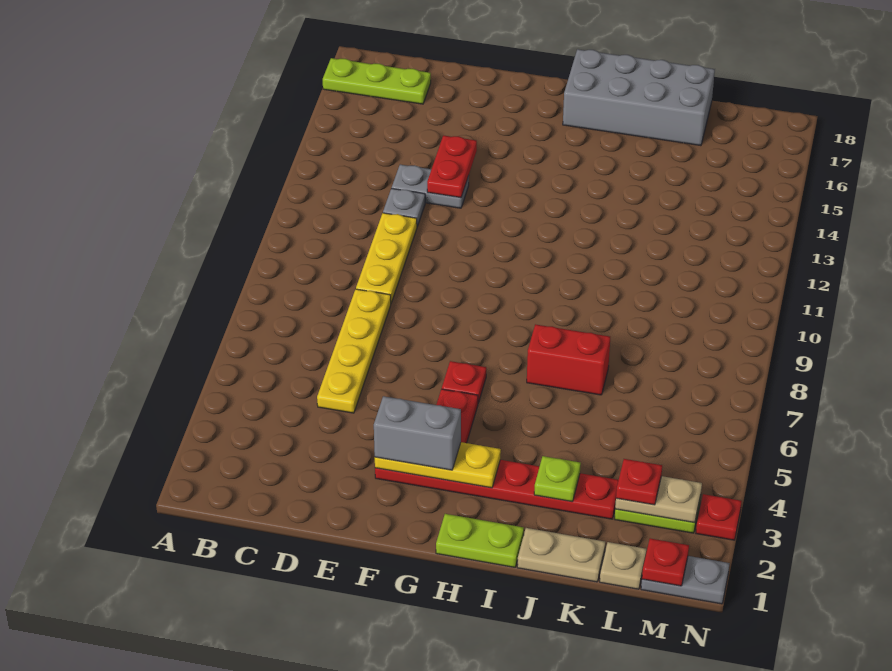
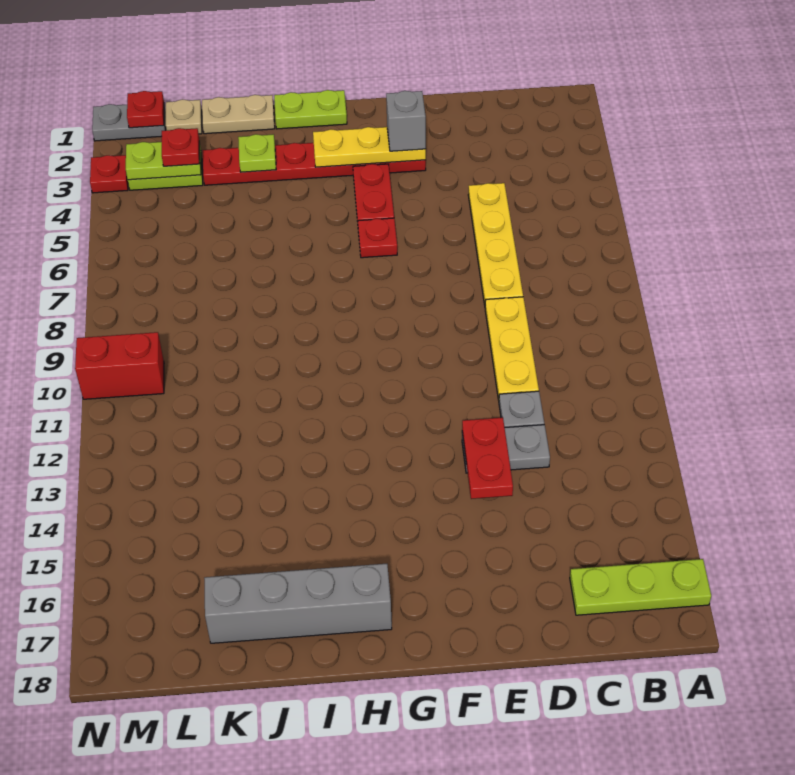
grey 1x2 brick [374,396,461,470] -> grey 1x1 brick [386,91,426,151]
grey 2x4 brick [563,49,715,146] -> grey 1x4 brick [204,564,392,643]
red 1x2 brick [527,324,610,395] -> red 1x2 brick moved to [75,332,164,399]
tan 1x2 plate [615,476,702,523] -> lime 1x2 plate [126,141,201,180]

